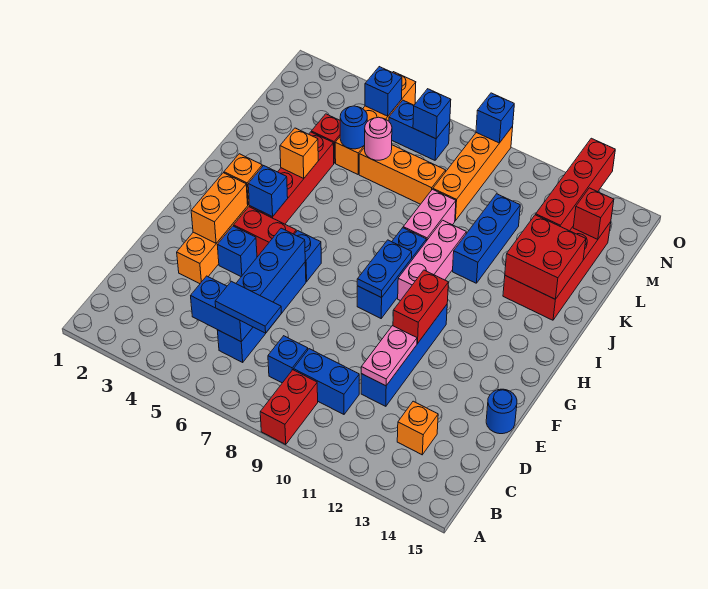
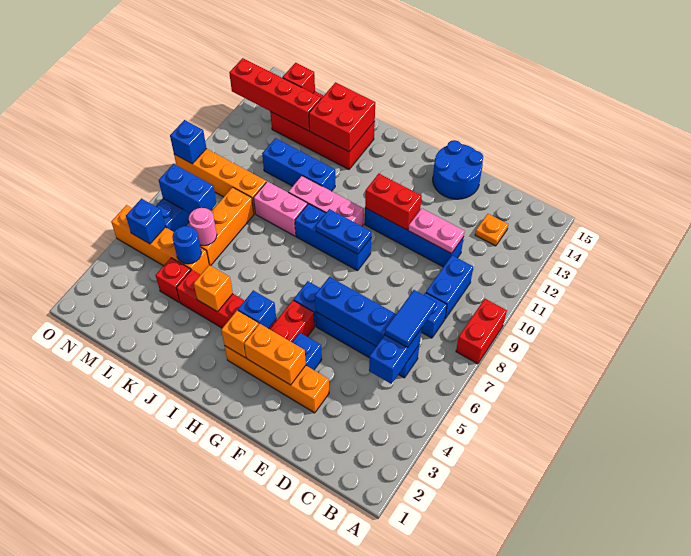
red 1x2 brick [260,370,318,445] -> red 1x2 brick turned to [456,299,507,364]
orange 1x1 brick [397,401,438,455] -> orange 1x1 plate [475,214,508,246]
blue 1x1 round brick [486,389,517,434] -> blue 2x2 round brick [433,140,483,199]
blue 1x1 brick [413,89,451,139] -> blue 1x2 brick [159,164,216,213]

